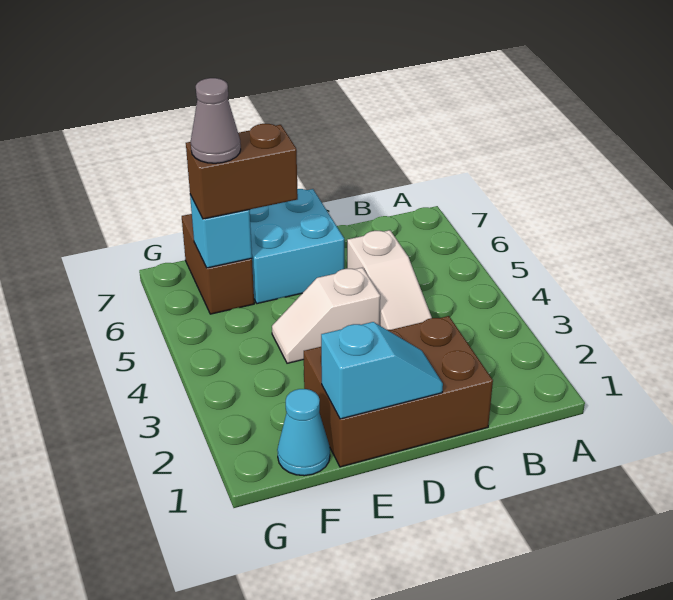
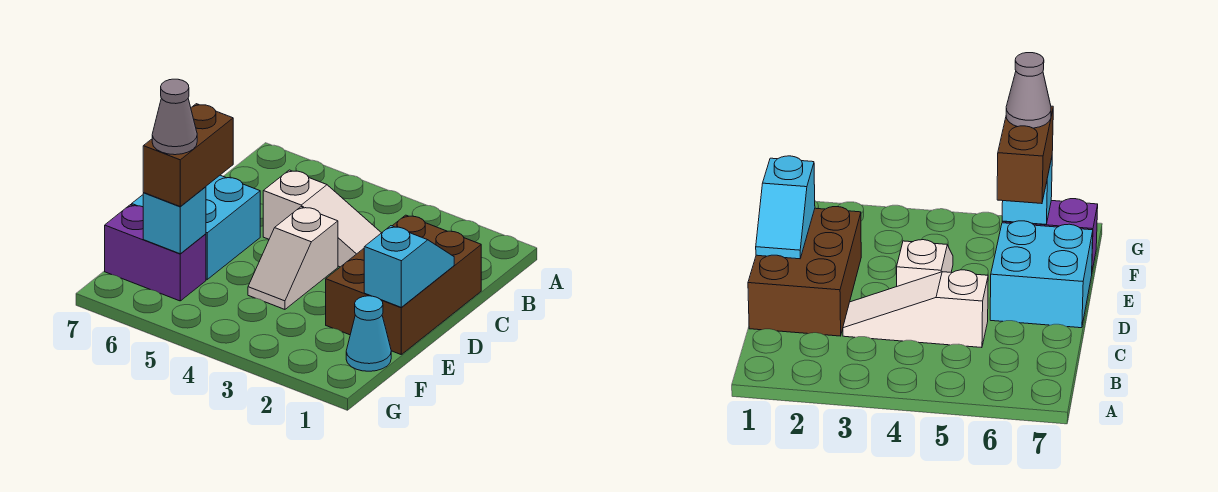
brown 1x2 brick [182,214,254,314] -> purple 1x2 brick [105,205,206,301]

